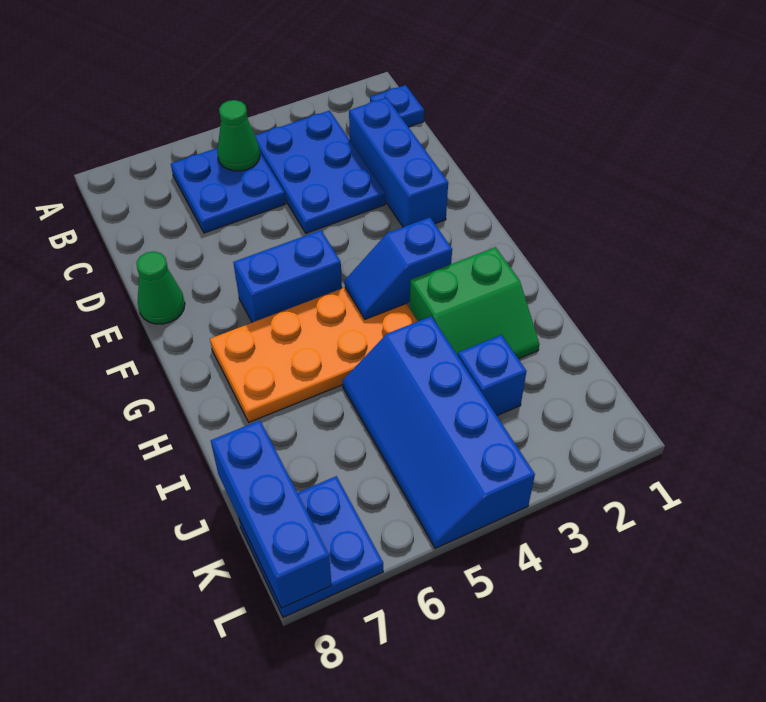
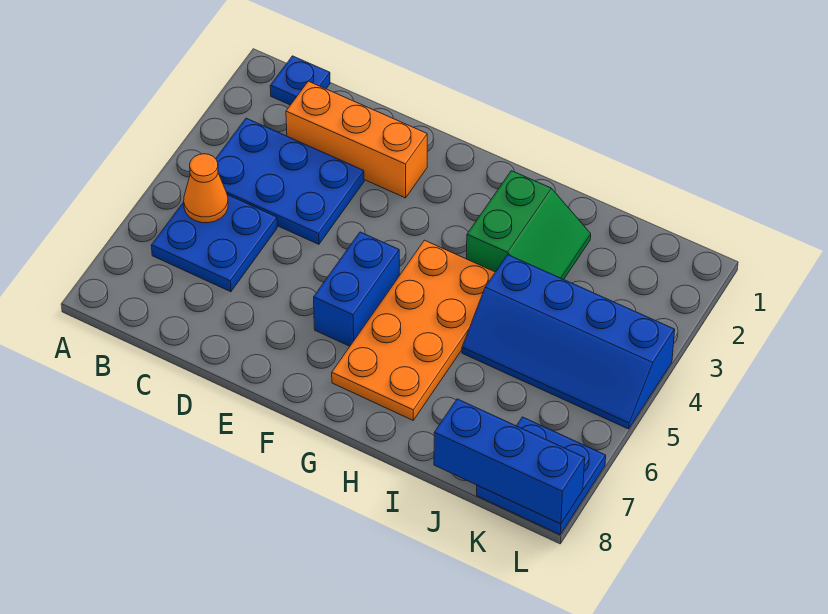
green 1x1 cone [217,100,260,171] -> orange 1x1 cone [184,154,228,223]
blue 1x3 brick [349,98,448,227] -> orange 1x3 brick [286,81,427,198]
green 1x1 cone [137,252,185,324] -> none
blue 1x2 slope [345,217,452,319] -> none
blue 1x1 brick [458,335,527,416] -> none

